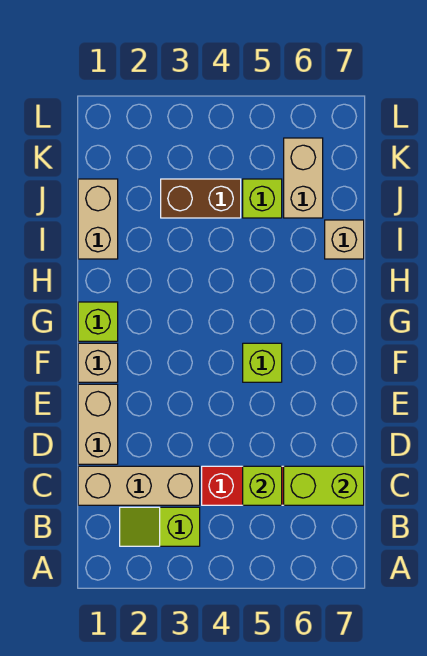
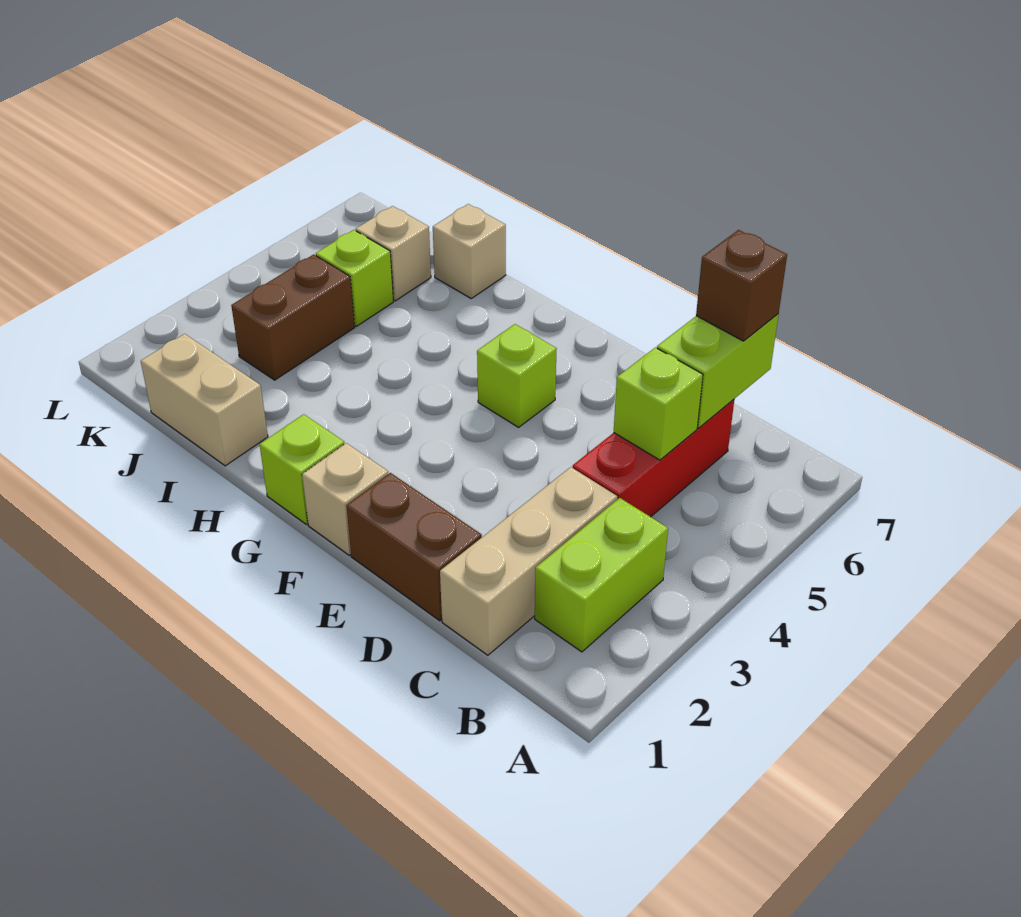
lime 1x2 slope [120,507,200,546] -> lime 1x2 brick [535,498,668,652]
none -> brown 1x1 brick [696,230,787,341]
tan 1x2 brick [78,384,118,464] -> brown 1x2 brick [346,473,482,621]
tan 1x2 brick [284,138,323,218] -> tan 1x1 brick [356,206,431,301]

